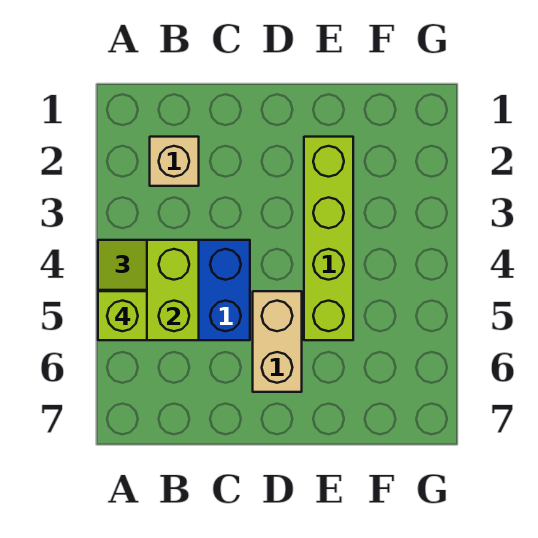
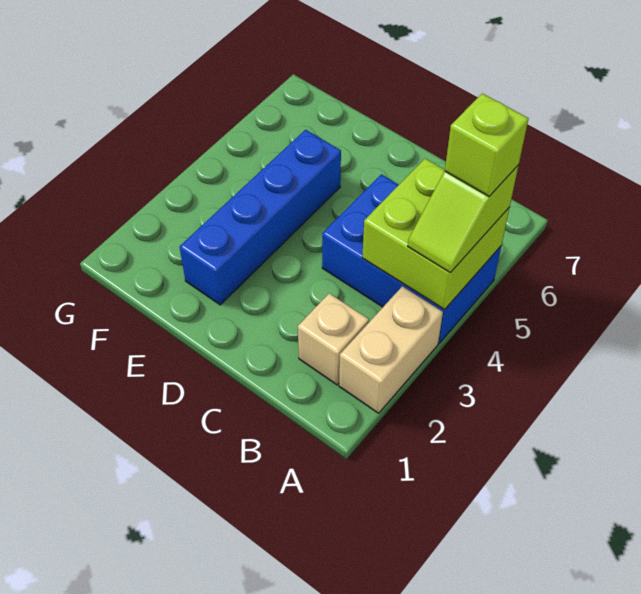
tan 1x2 brick [253,291,302,392] -> tan 1x2 brick moved to [339,286,443,413]
lime 1x4 brick [304,137,353,340] -> blue 1x4 brick [180,130,341,305]

